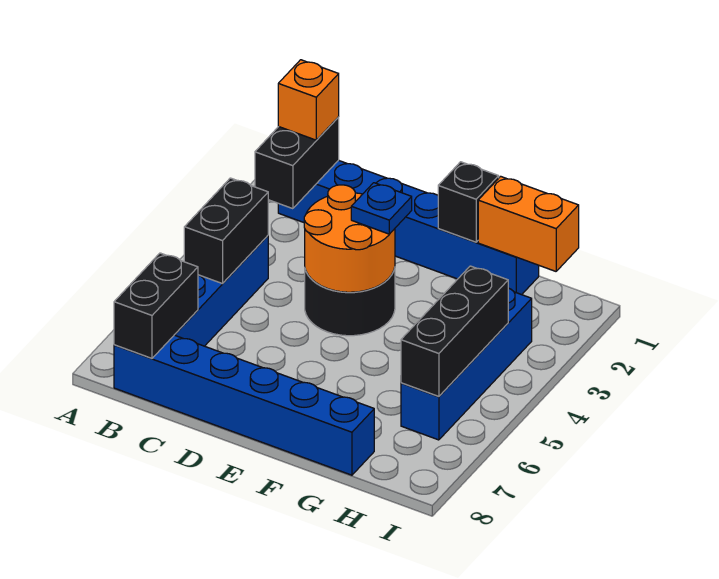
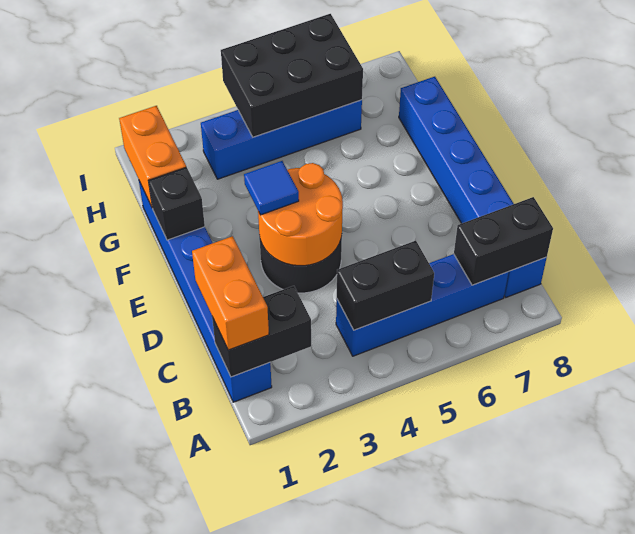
orange 1x1 brick [278,60,339,140] -> orange 1x2 brick [192,236,269,350]
blue 1x1 plate [351,183,412,234] -> blue 1x1 tile [244,161,299,215]
black 1x3 brick [401,266,508,396] -> black 2x3 brick [221,14,363,137]

